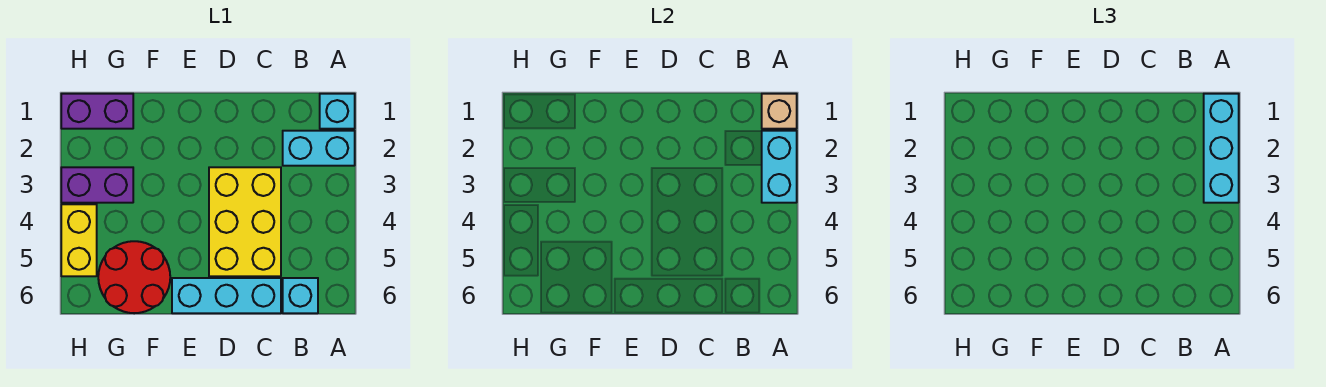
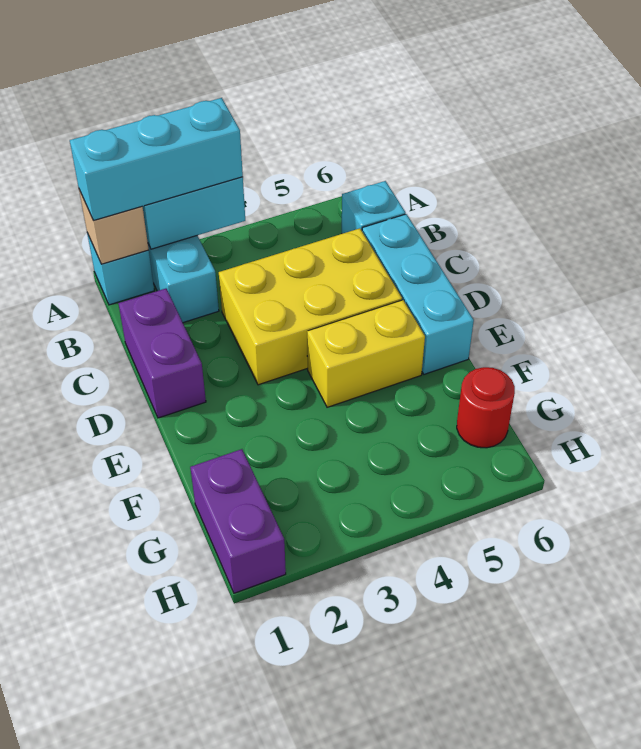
red 2x2 round brick [98,241,170,313] -> red 1x1 round brick [457,367,515,448]
purple 1x2 brick [61,167,133,203] -> purple 1x2 brick moved to [118,289,206,418]
yellow 1x2 brick [61,204,97,276] -> yellow 1x2 brick moved to [307,300,425,407]

